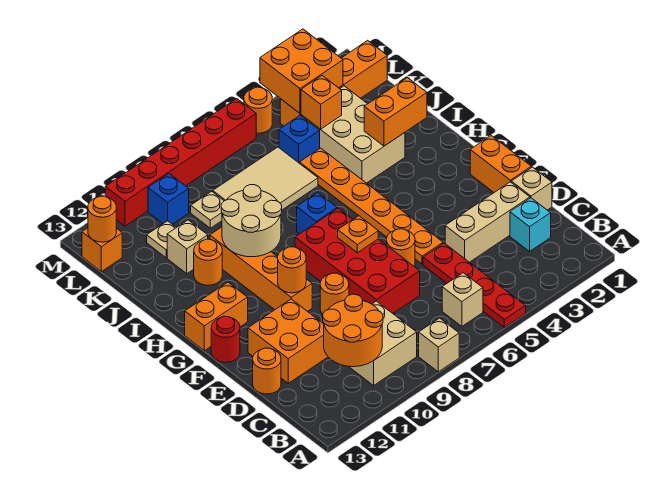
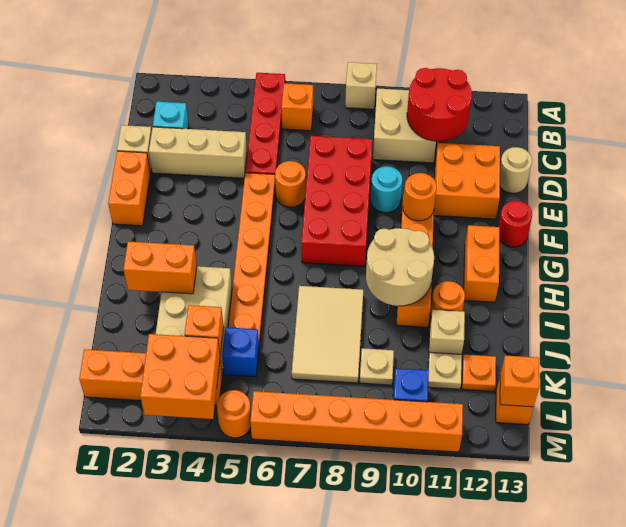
tan 1x1 brick [442,273,483,326] -> orange 1x1 brick [281,83,313,131]
orange 2x2 round brick [323,294,383,367] -> red 2x2 round brick [407,68,472,141]
orange 1x1 round brick [253,348,281,394] -> tan 1x1 round brick [500,147,532,193]
orange 1x1 round brick [320,273,349,314] -> cyan 1x1 round brick [370,166,402,213]
orange 1x1 plate [338,216,378,253] -> orange 1x1 plate moved to [462,355,496,391]
orange 1x2 brick [185,282,248,351] -> orange 1x2 brick turned to [464,225,499,302]
blue 1x1 brick [297,192,337,234] -> none
tan 2x3 tile [213,147,318,210] -> tan 2x3 tile turned to [292,286,363,383]
orange 1x1 round brick [88,196,116,242] -> orange 1x1 brick [500,356,539,407]
red 1x6 brick [105,99,256,226] -> orange 1x6 brick [250,391,463,452]

